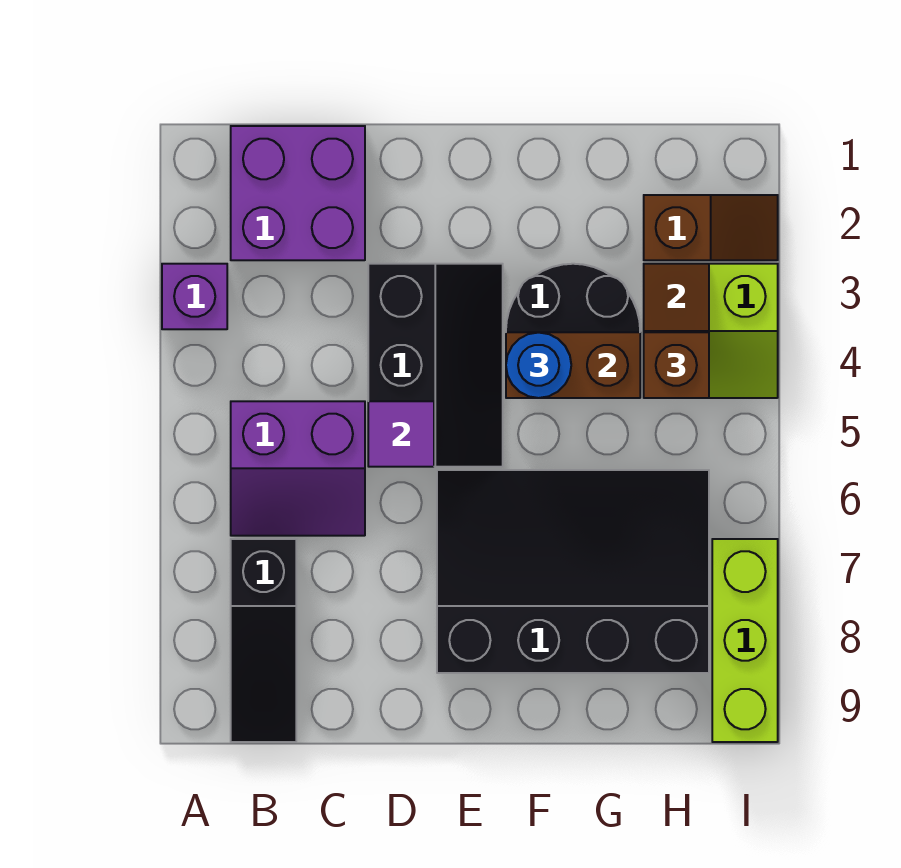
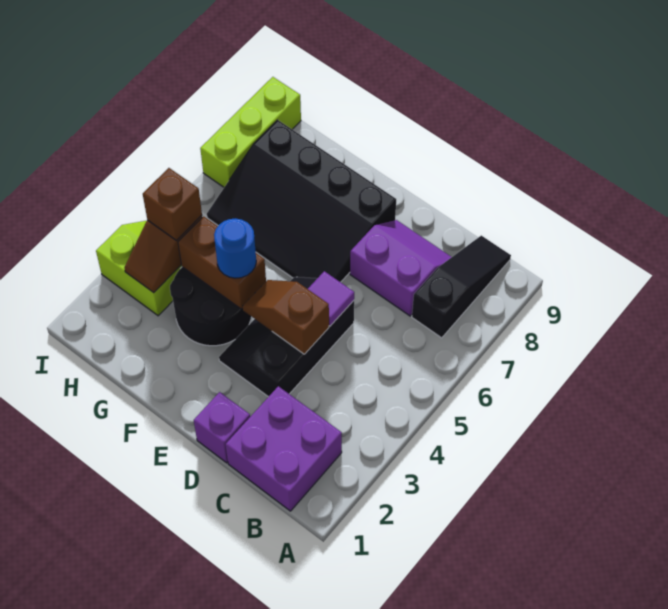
purple 1x1 brick [162,264,227,329] -> purple 1x1 brick moved to [194,392,250,463]
purple 2x2 slope [231,401,365,536] -> purple 2x2 slope moved to [350,220,451,316]
brown 1x2 slope [644,195,778,260] -> brown 1x2 slope moved to [243,280,329,354]

